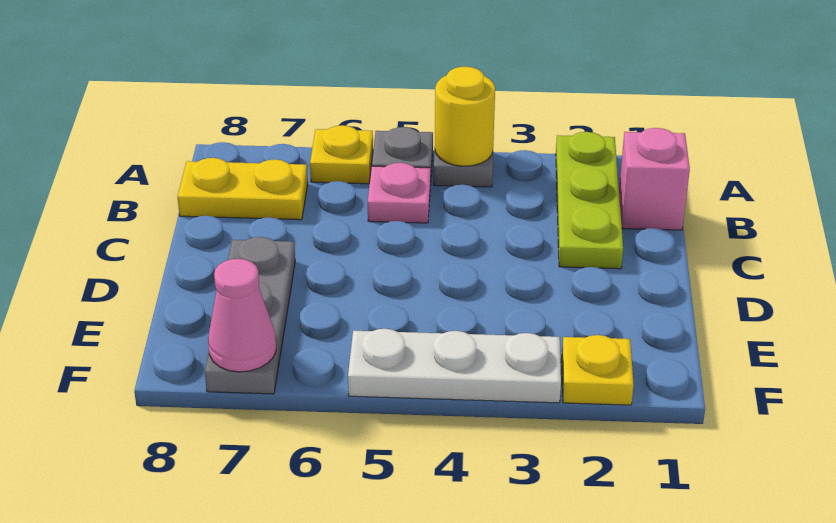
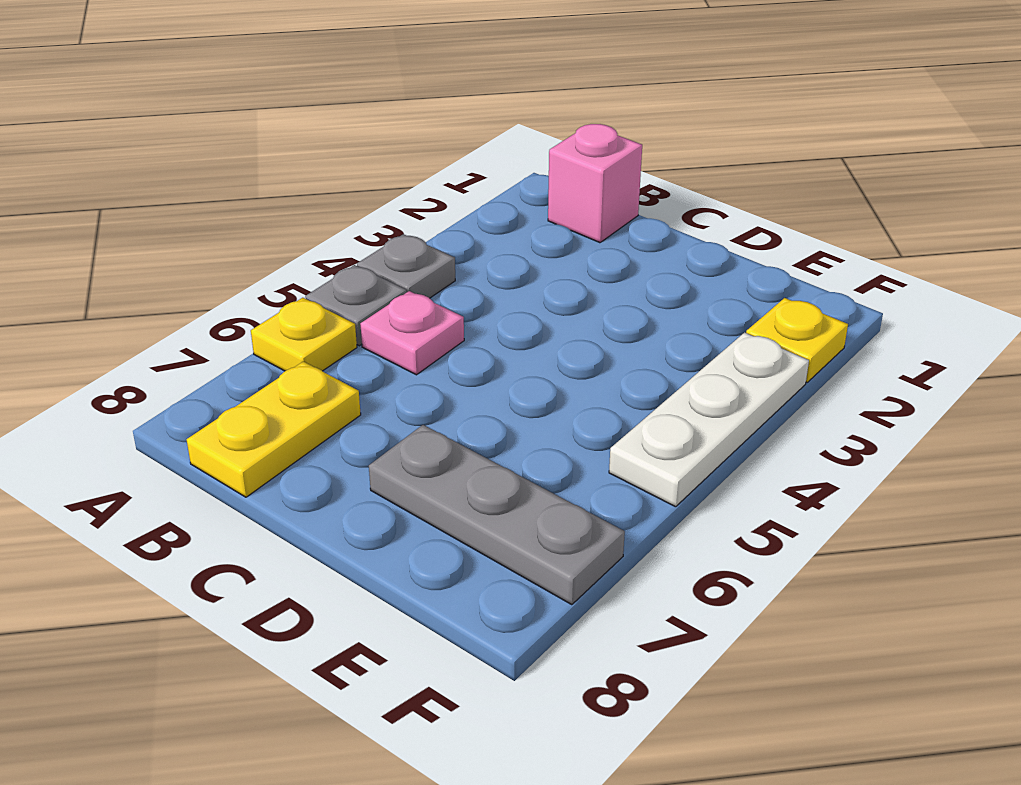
lime 1x3 plate [556,132,623,269] -> none
yellow 1x1 round brick [435,67,495,166] -> none
pink 1x1 cone [208,259,276,372] -> none

